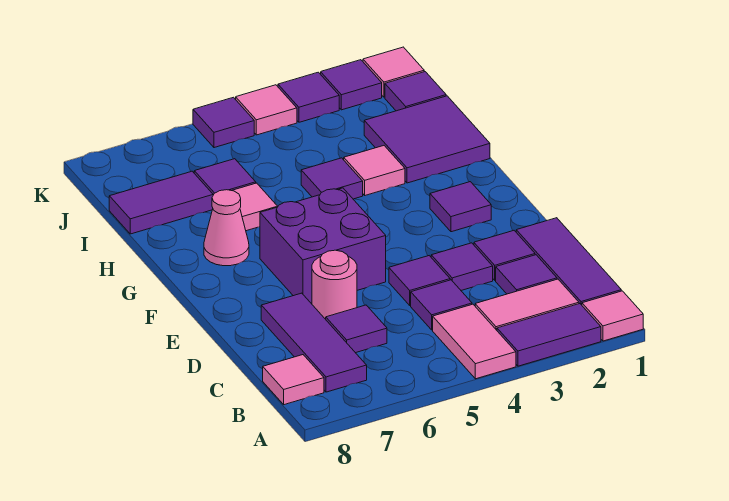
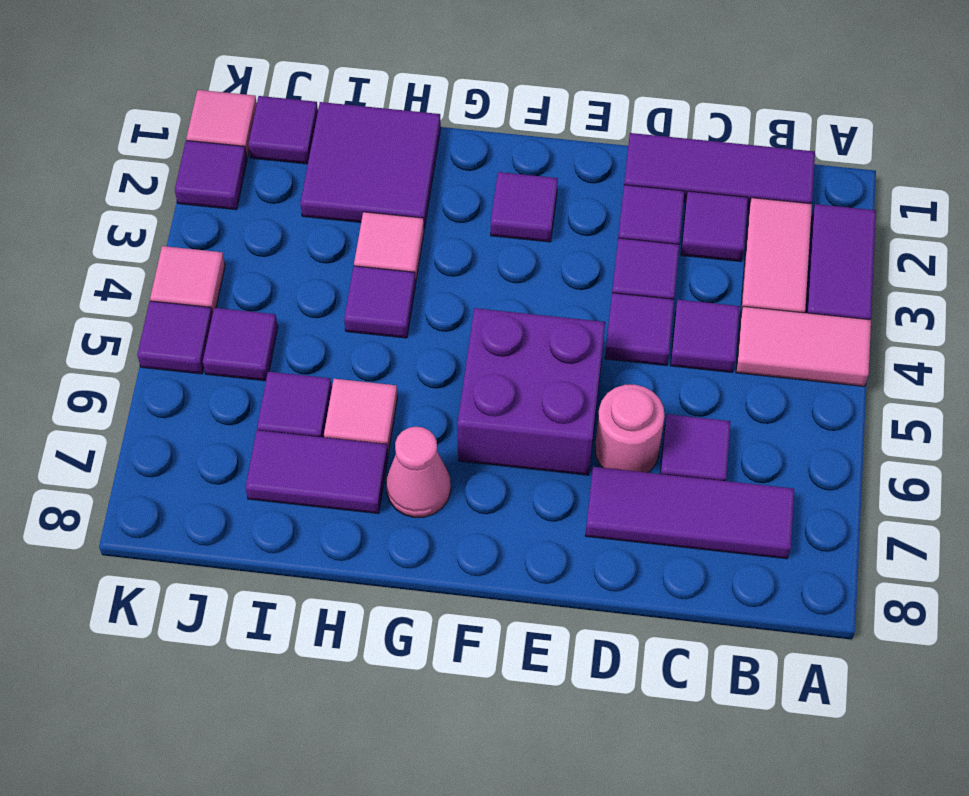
pink 1x1 tile [582,291,643,341] -> none
pink 1x1 tile [263,355,324,405] -> none
purple 1x2 tile [109,171,213,234] -> purple 1x2 tile turned to [245,430,388,514]
purple 1x1 tile [278,72,339,122] -> purple 1x1 tile moved to [203,308,278,381]

